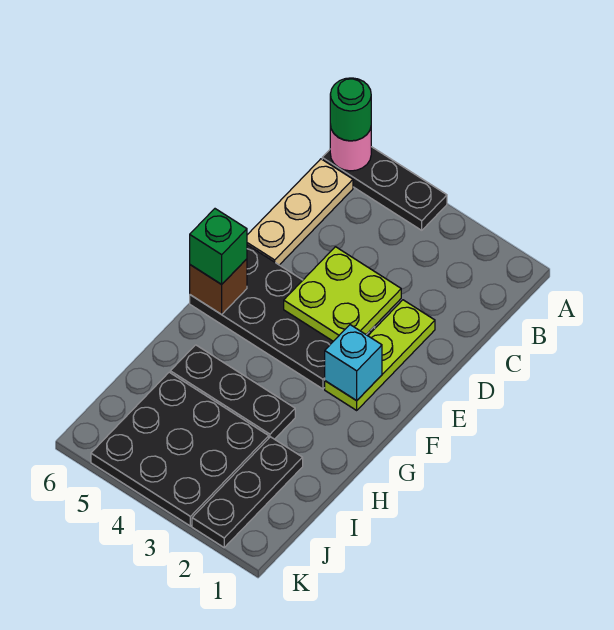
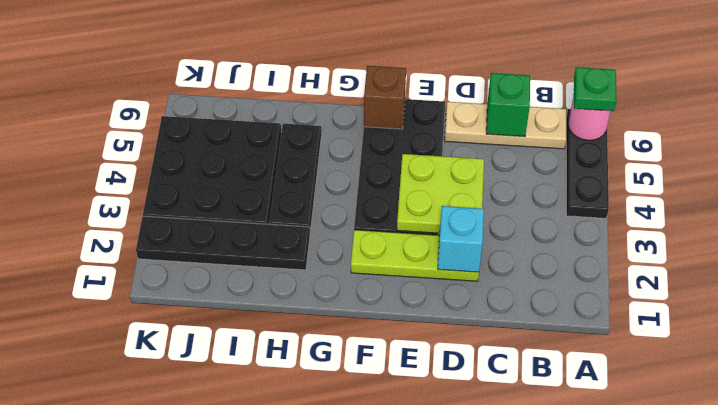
green 1x1 round brick [330,78,371,141] -> green 1x1 plate [574,67,617,111]
cyan 1x1 brick [325,325,382,401] -> cyan 1x1 brick moved to [438,206,484,272]
green 1x1 brick [190,209,247,284] -> green 1x1 brick moved to [486,73,530,137]
black 1x3 plate [192,437,303,547] -> black 1x4 plate [136,216,310,270]

